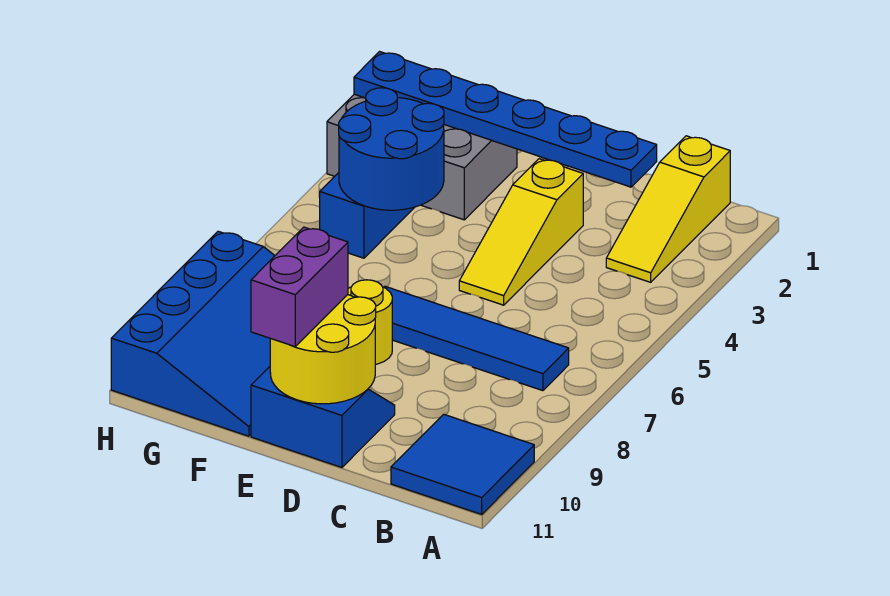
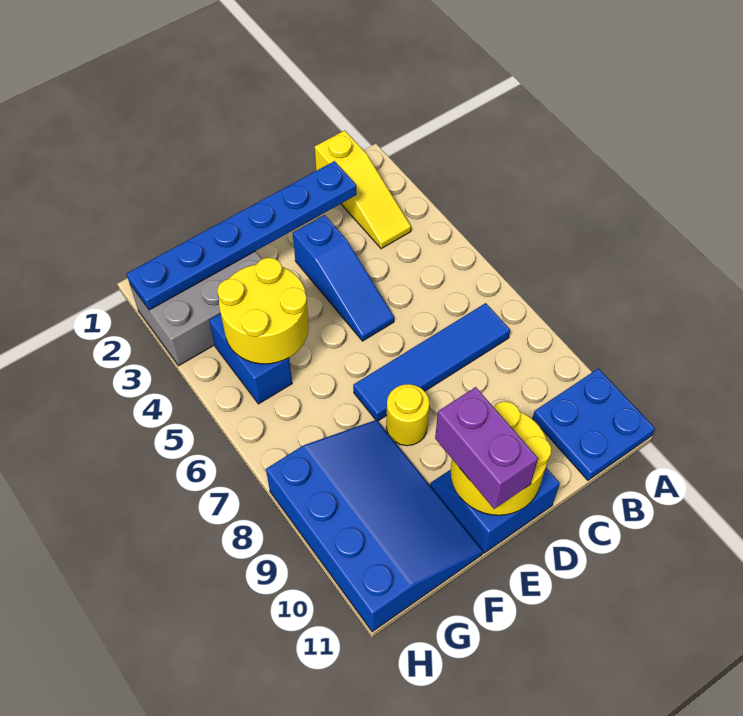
blue 2x2 tile [391,414,534,514] -> blue 2x2 plate [533,369,655,480]
yellow 1x3 slope [459,159,583,305] -> blue 1x3 slope [293,215,394,341]
blue 2x2 round brick [339,88,444,210] -> yellow 2x2 round brick [217,258,309,364]

